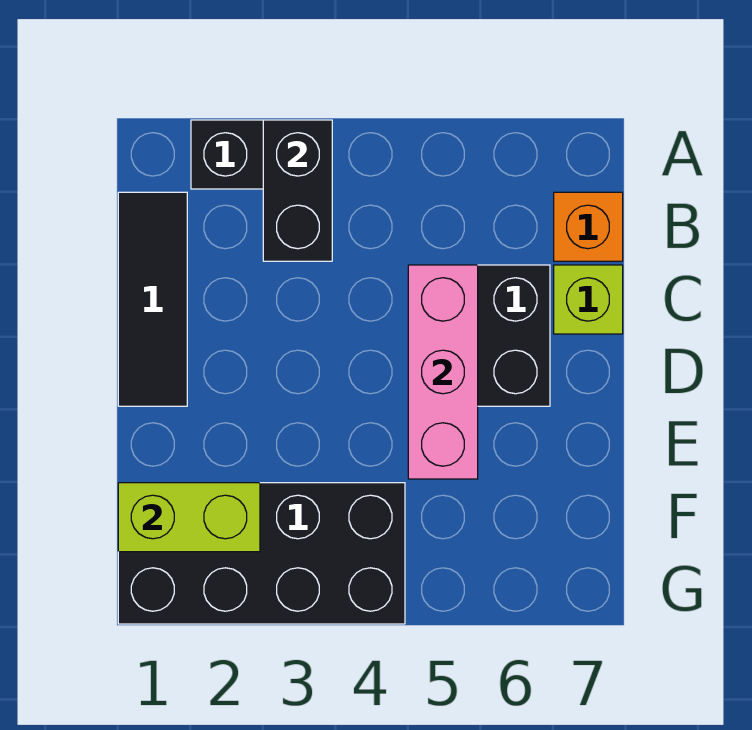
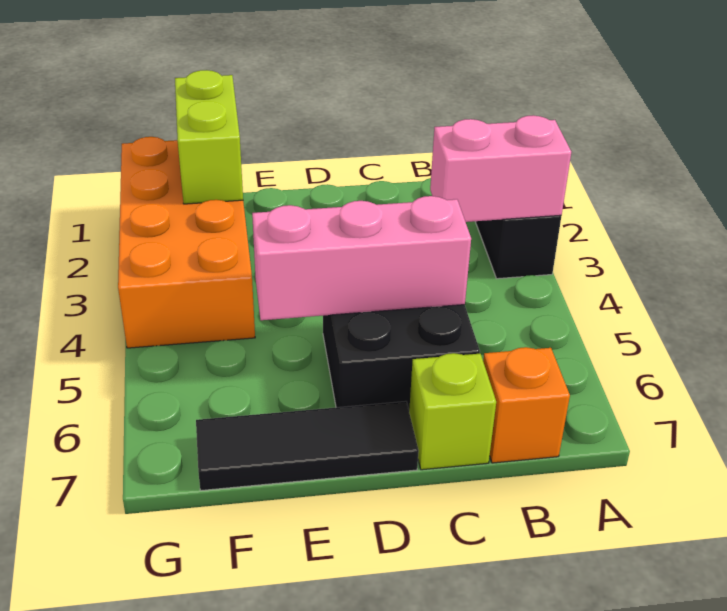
black 1x2 brick [263,120,332,261] -> pink 1x2 brick [430,115,571,222]
black 1x3 tile [118,192,187,406] -> black 1x3 tile moved to [196,401,419,491]
black 2x4 brick [118,483,405,624] -> orange 2x4 brick [118,137,255,348]

